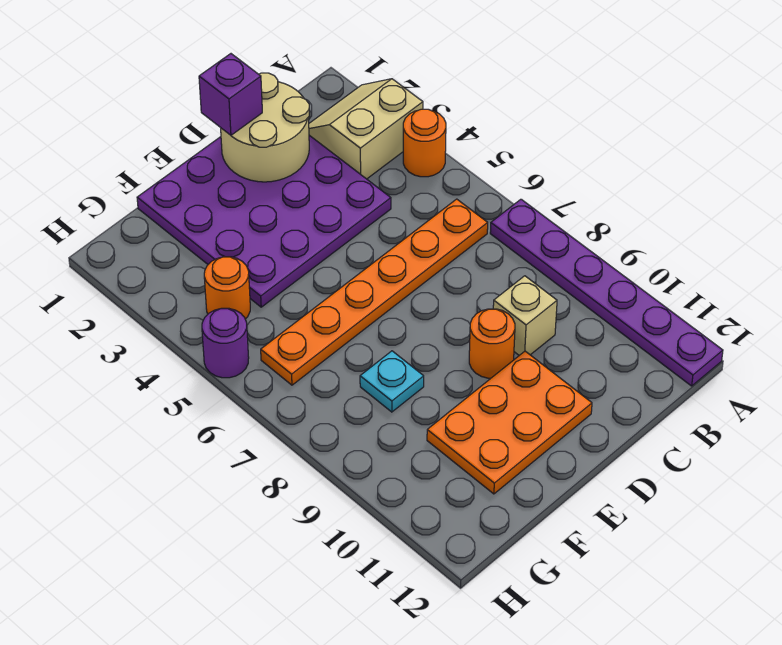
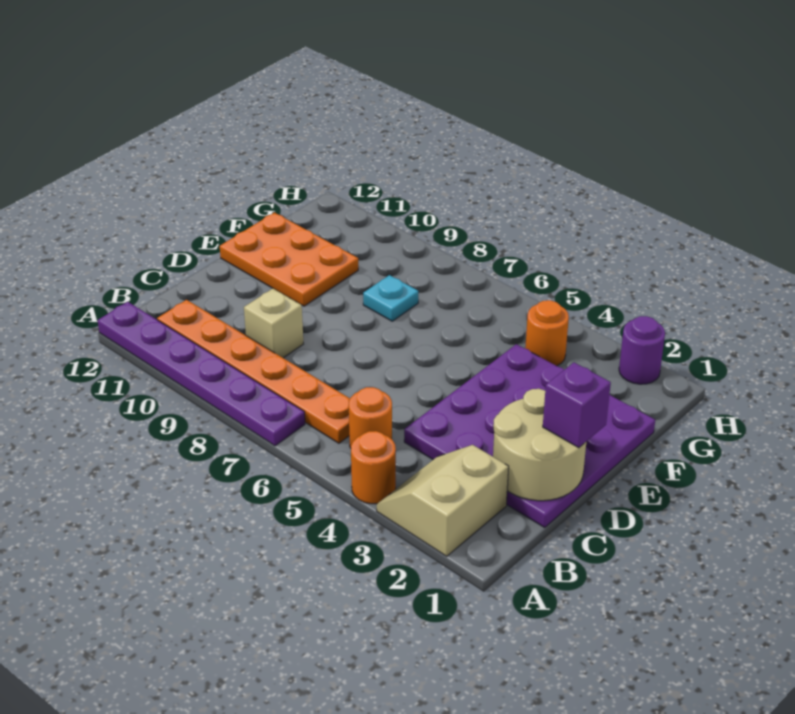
tan 2x2 slope [309,79,423,179] -> tan 2x2 slope turned to [377,445,509,556]
orange 1x6 plate [261,199,488,385] -> orange 1x6 plate turned to [157,300,350,443]
orange 1x1 round brick [469,309,515,378] -> orange 1x1 round brick moved to [349,387,392,448]
orange 2x3 plate [427,351,592,494] -> orange 2x3 plate turned to [220,213,358,306]
purple 1x1 round brick [202,308,249,378] -> purple 1x1 round brick moved to [619,316,665,384]

